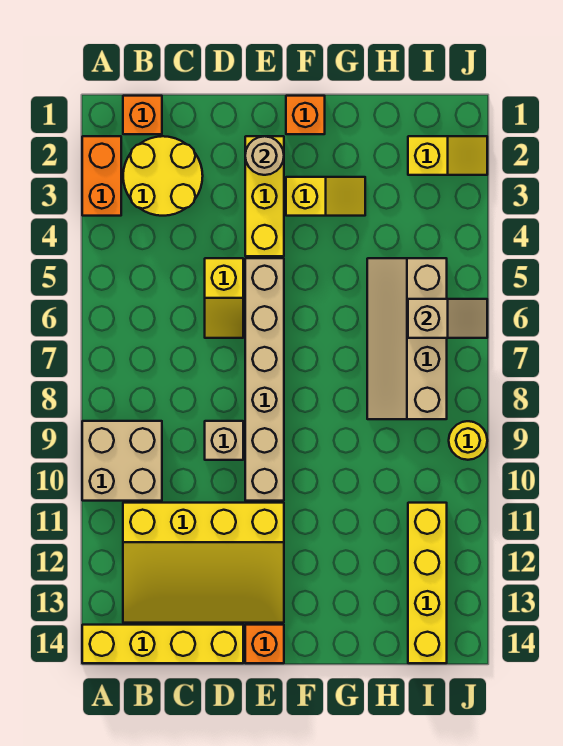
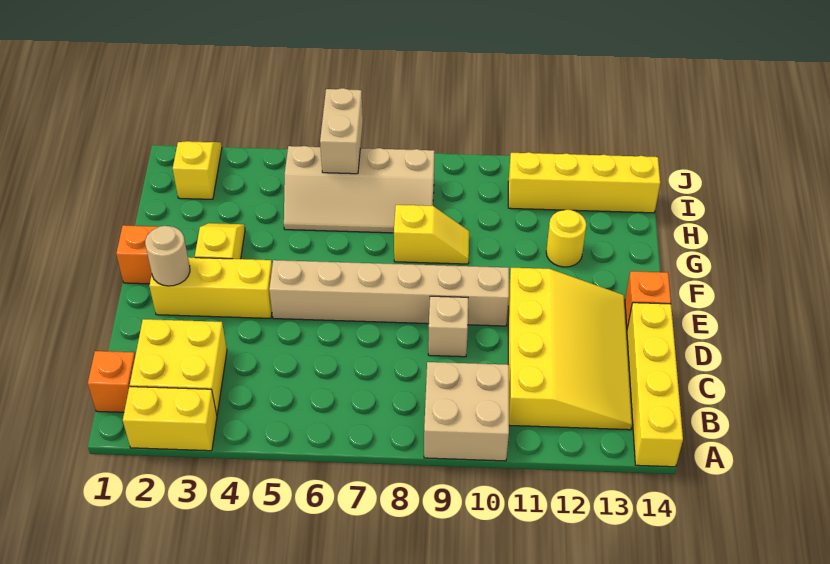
orange 1x2 brick [82,136,121,216] -> yellow 1x2 brick [123,387,217,451]
yellow 2x2 round brick [123,136,203,216] -> yellow 2x2 brick [130,319,227,415]
yellow 1x2 slope [205,258,243,338] -> yellow 1x2 slope moved to [394,205,469,264]
tan 1x2 slope [408,299,487,338] -> tan 1x2 brick [320,88,363,174]
yellow 1x1 round brick [449,421,487,460] -> yellow 1x1 round brick moved to [546,210,586,267]

